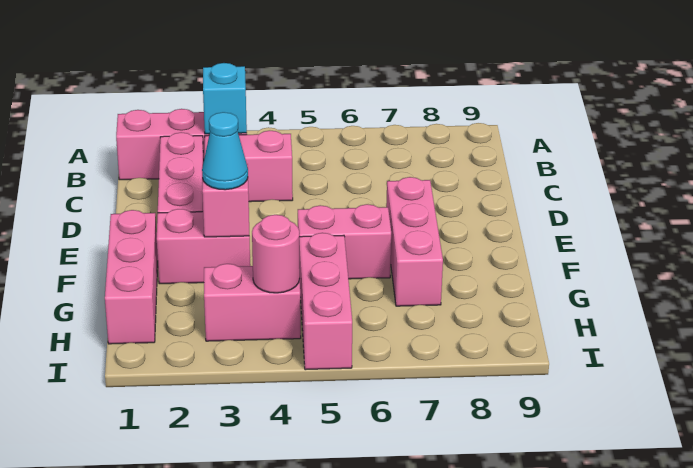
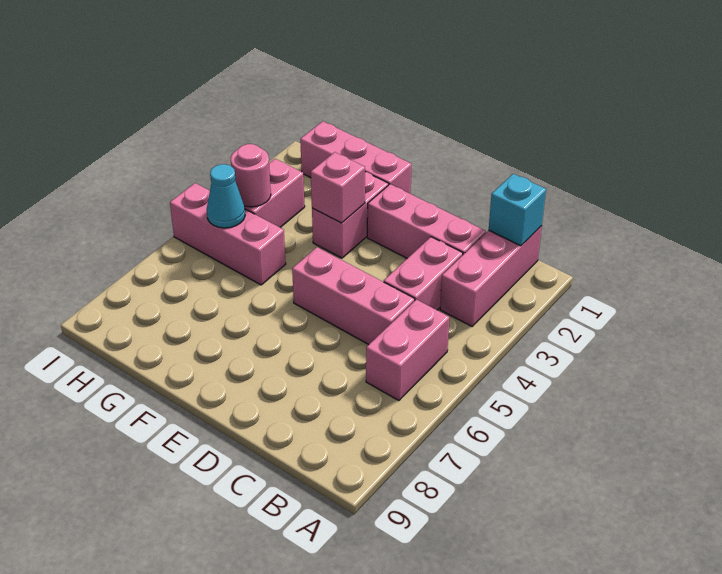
cyan 1x1 brick [203,63,247,134] -> cyan 1x1 brick moved to [489,174,546,246]
pink 1x3 brick [386,177,443,306] -> pink 1x3 brick moved to [292,247,415,345]
cyan 1x1 cone [202,112,248,190] -> cyan 1x1 cone moved to [207,164,245,228]
pink 1x2 brick [298,204,391,279] -> pink 1x2 brick moved to [366,300,449,401]

